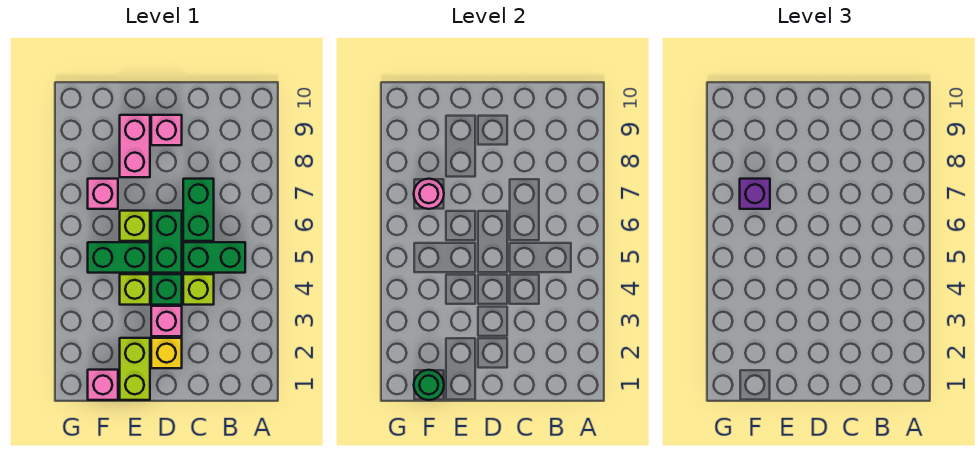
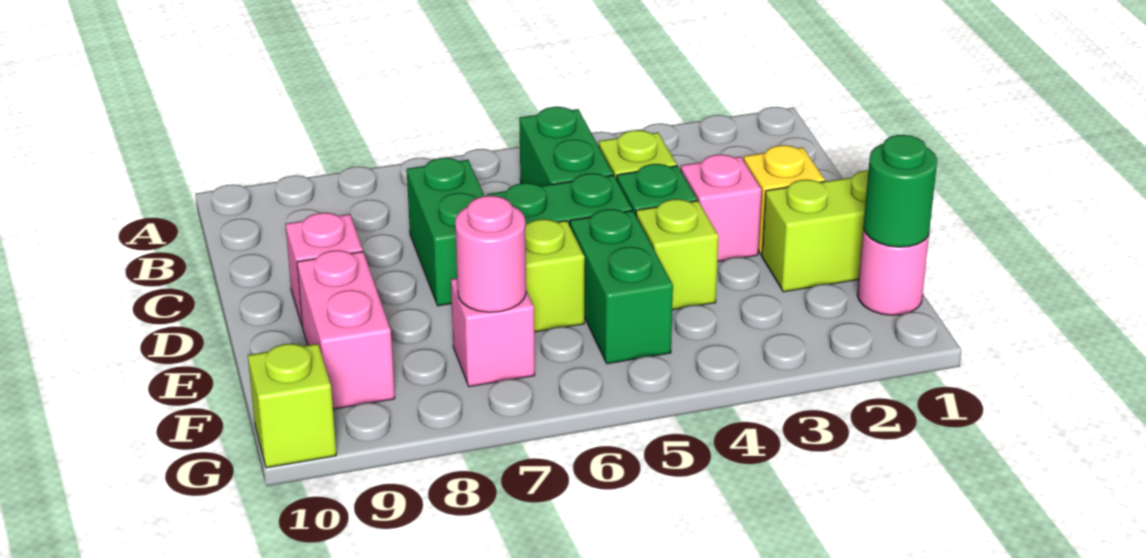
green 1x2 brick [183,179,214,241] -> green 1x2 brick turned to [407,158,484,306]
pink 1x2 brick [120,115,150,177] -> pink 1x2 brick turned to [297,250,395,409]
pink 1x1 brick [88,370,118,400] -> pink 1x1 round brick [857,229,929,315]
purple 1x1 brick [740,179,770,209] -> none
none -> lime 1x1 brick [248,344,336,468]

